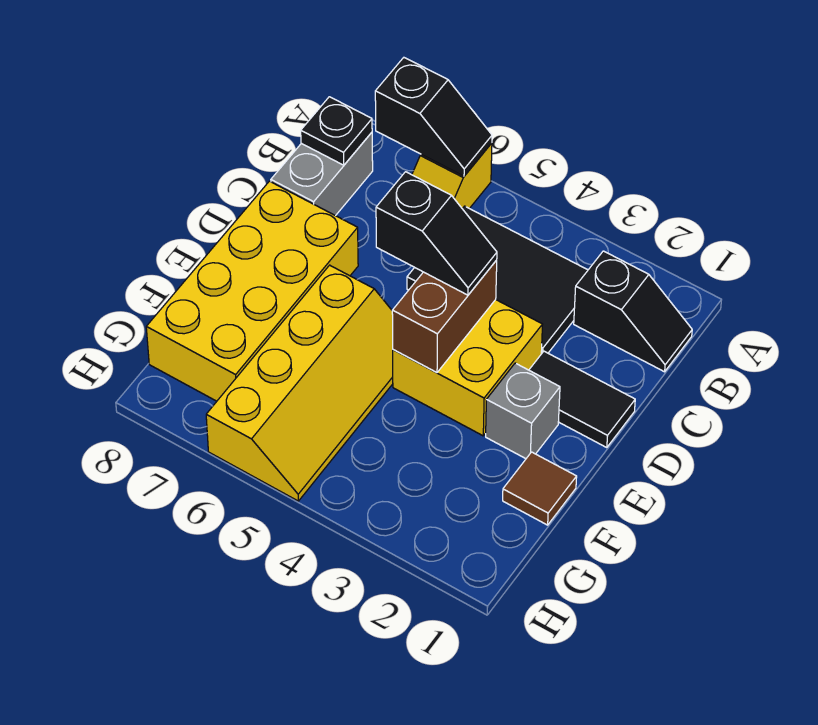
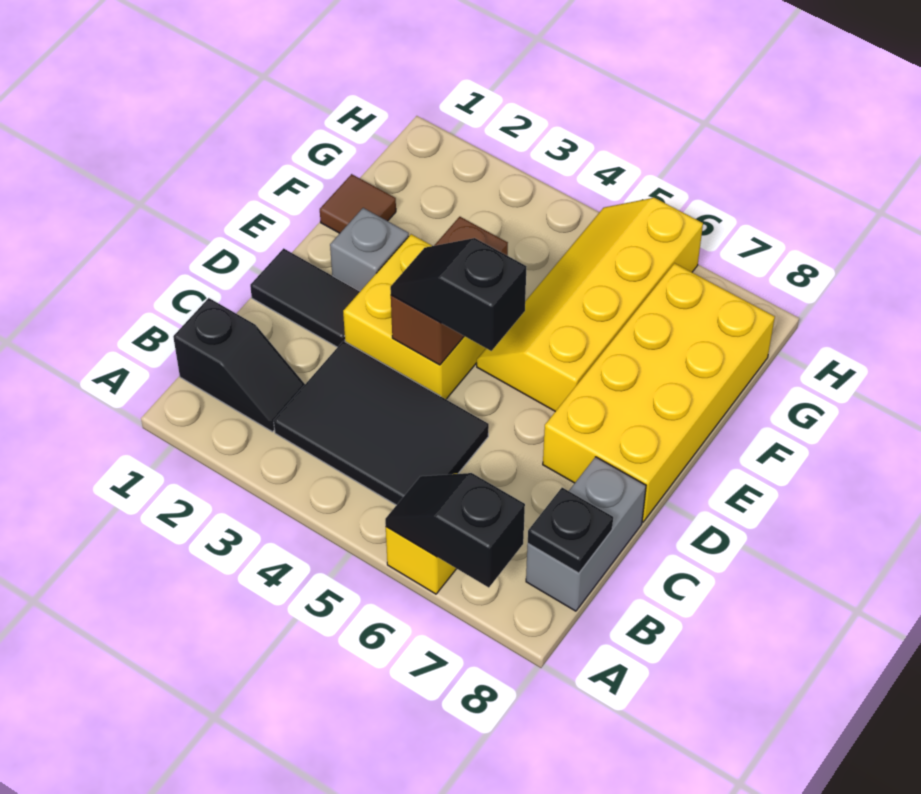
black 1x2 slope [574,251,692,372] -> black 1x2 slope turned to [173,298,305,432]

